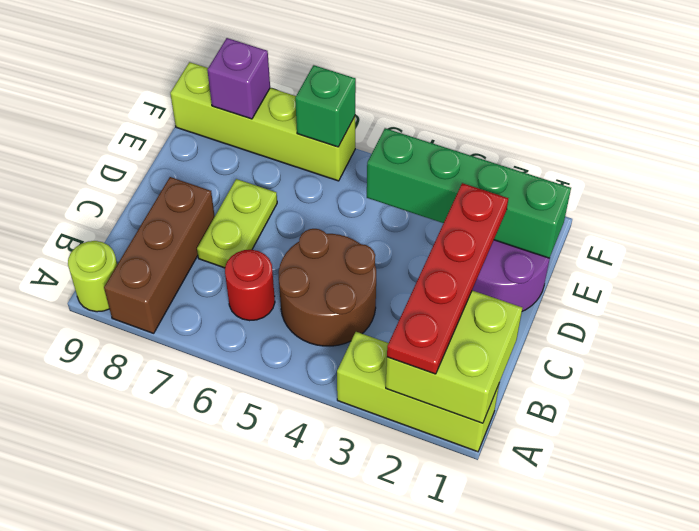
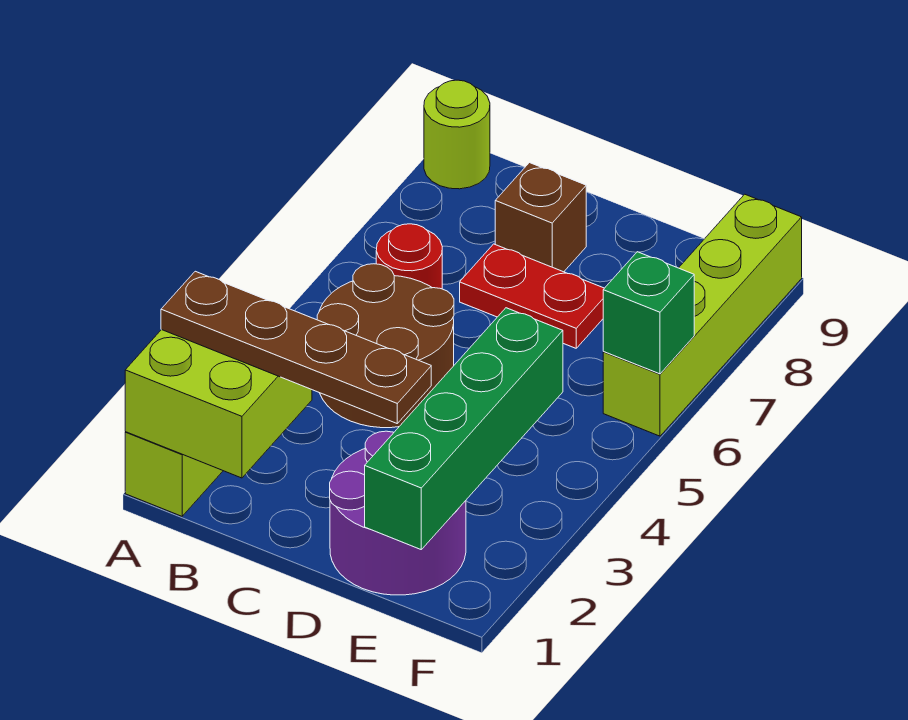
red 1x4 plate [387,183,508,374] -> brown 1x4 plate [161,271,431,423]
brown 1x3 brick [104,177,215,333] -> brown 1x1 brick [495,163,586,272]
lime 1x2 plate [197,179,277,268] -> red 1x2 plate [460,244,604,348]
purple 1x1 brick [207,38,270,119] -> none

